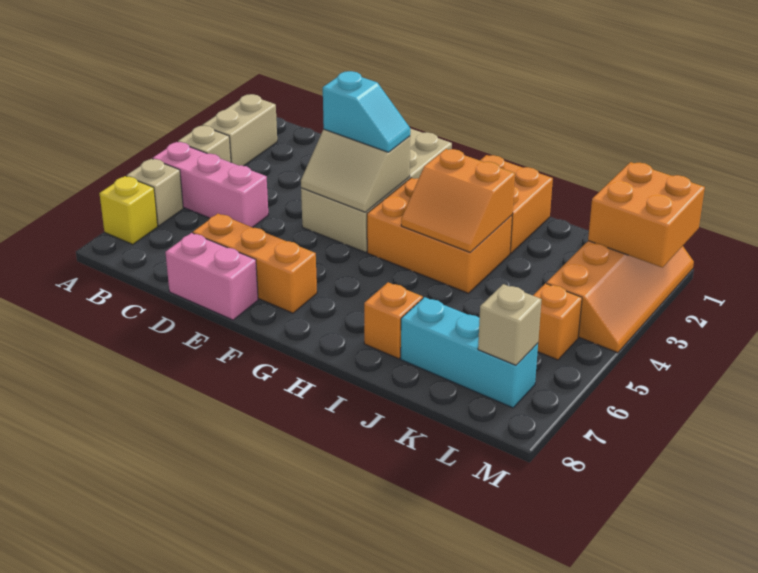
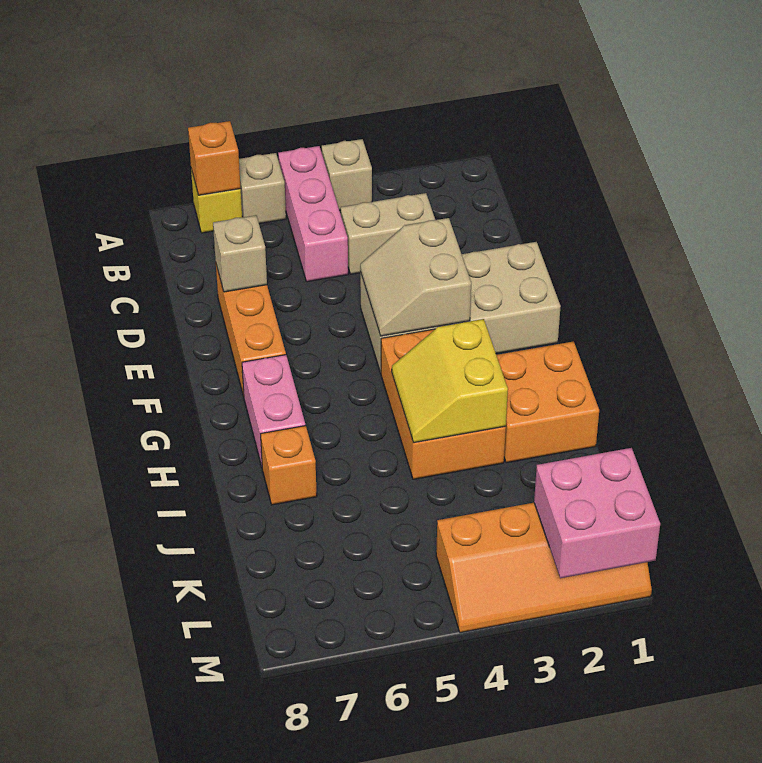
tan 1x2 brick [202,94,277,166] -> tan 1x2 brick moved to [341,193,435,274]
pink 1x2 brick [166,233,258,320] -> pink 1x2 brick moved to [242,355,305,466]
cyan 1x2 slope [323,71,410,152] -> none
orange 2x2 slope [401,149,515,252] -> yellow 2x2 slope [392,319,508,443]
cyan 1x3 brick [401,297,538,408] -> none
orange 2x2 brick [588,162,705,268] -> pink 2x2 brick [534,448,660,578]
orange 1x1 brick [533,283,582,360] -> orange 1x1 brick moved to [188,121,241,195]
tan 1x1 brick [478,284,542,365] -> tan 1x1 brick moved to [213,215,267,292]

